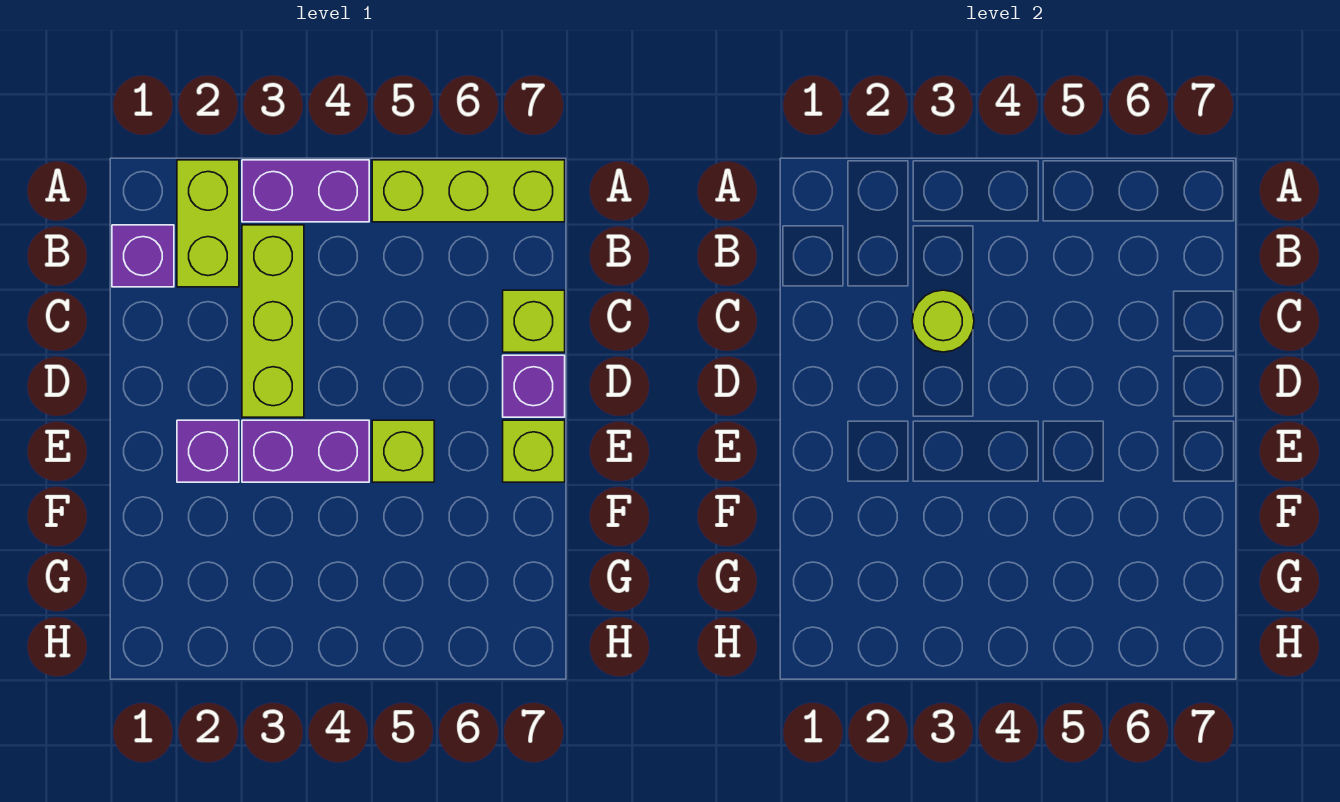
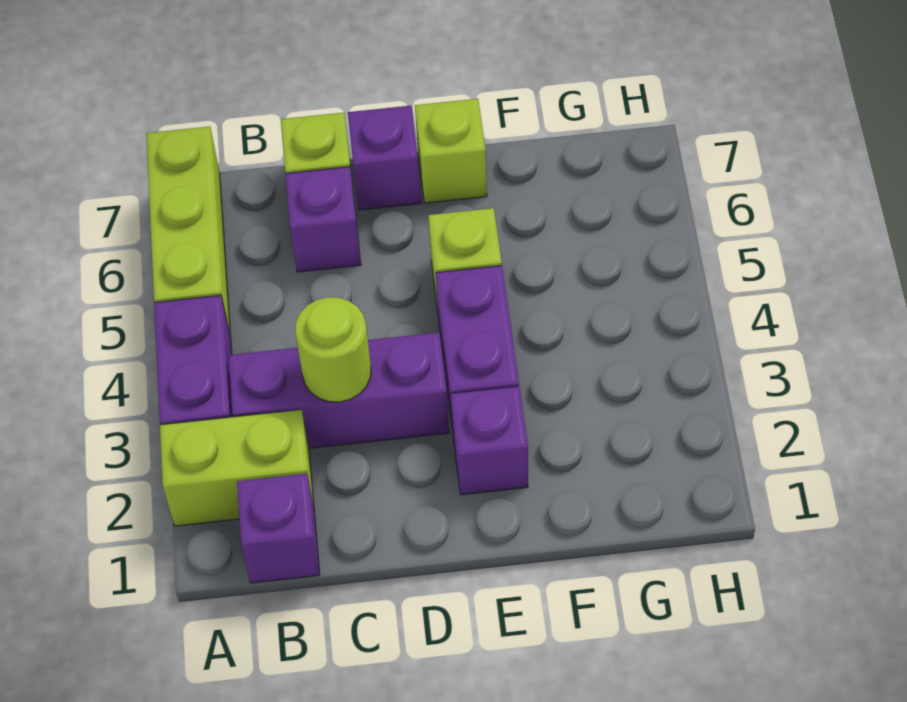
lime 1x3 brick [242,225,304,417] -> purple 1x3 brick [229,333,449,448]
none -> purple 1x1 brick [285,167,361,272]

